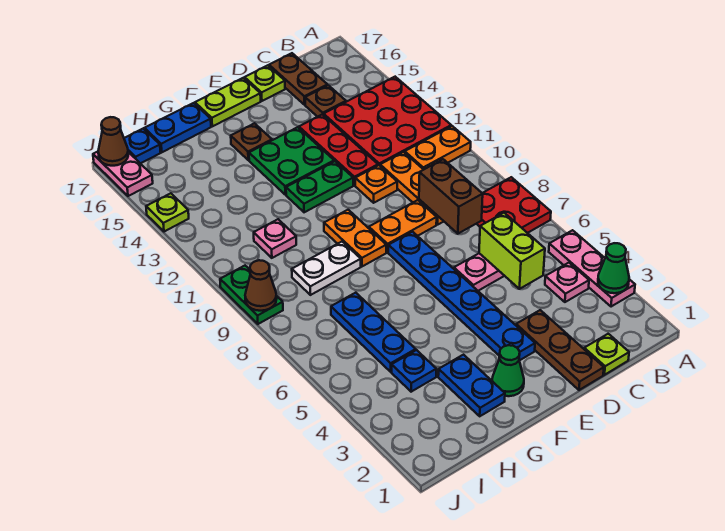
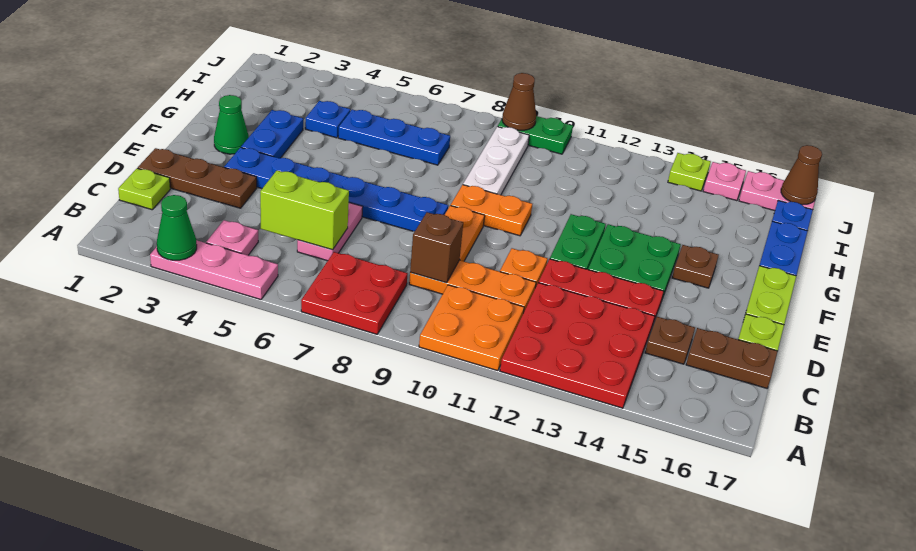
orange 1x2 plate [405,126,471,170] -> orange 2x2 plate [419,285,524,371]
brown 1x2 brick [419,159,483,234] -> brown 1x1 brick [410,212,463,283]
blue 1x2 plate [438,355,505,416] -> blue 1x2 plate turned to [241,110,303,158]
white 1x2 plate [292,242,361,295] -> white 1x3 plate [463,127,529,195]
pink 1x1 plate [254,219,296,258] -> pink 1x1 plate moved to [703,162,746,201]

